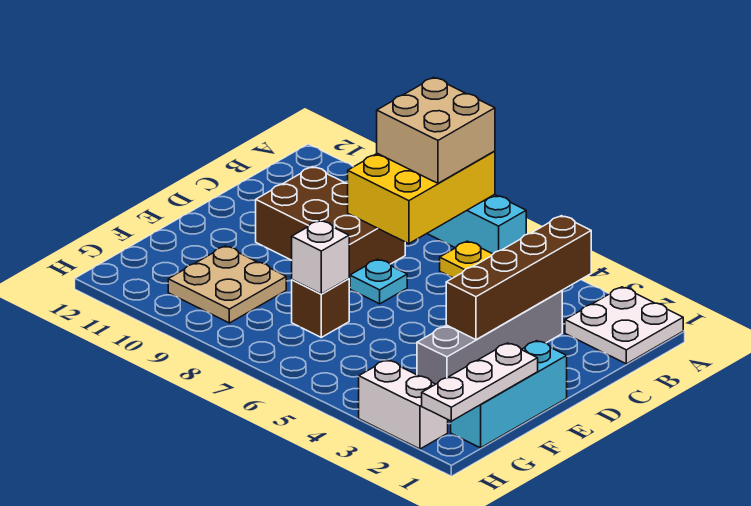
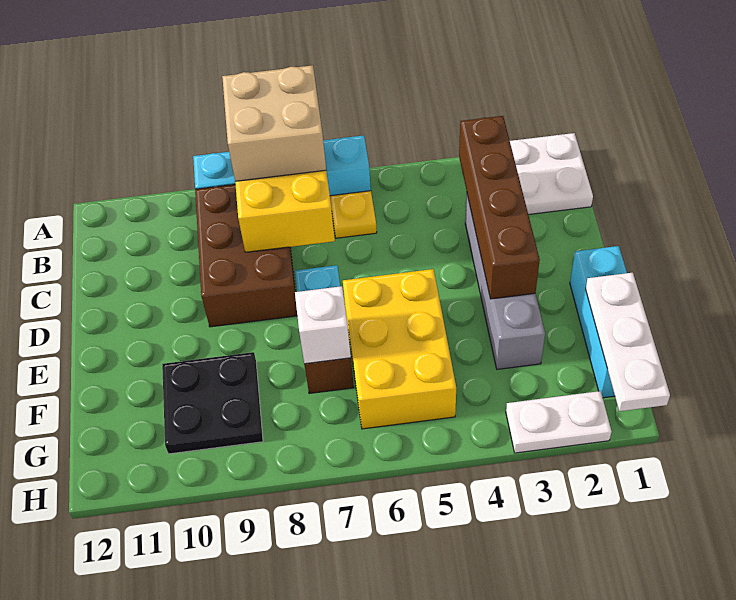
brown 2x3 brick [256,167,405,288] -> brown 2x3 brick turned to [195,185,297,327]
none -> yellow 2x3 brick [343,269,456,429]
tan 2x2 plate [168,246,286,323] -> black 2x2 plate [162,352,263,454]
white 1x2 brick [359,360,448,449] -> white 1x2 plate [506,391,612,453]

